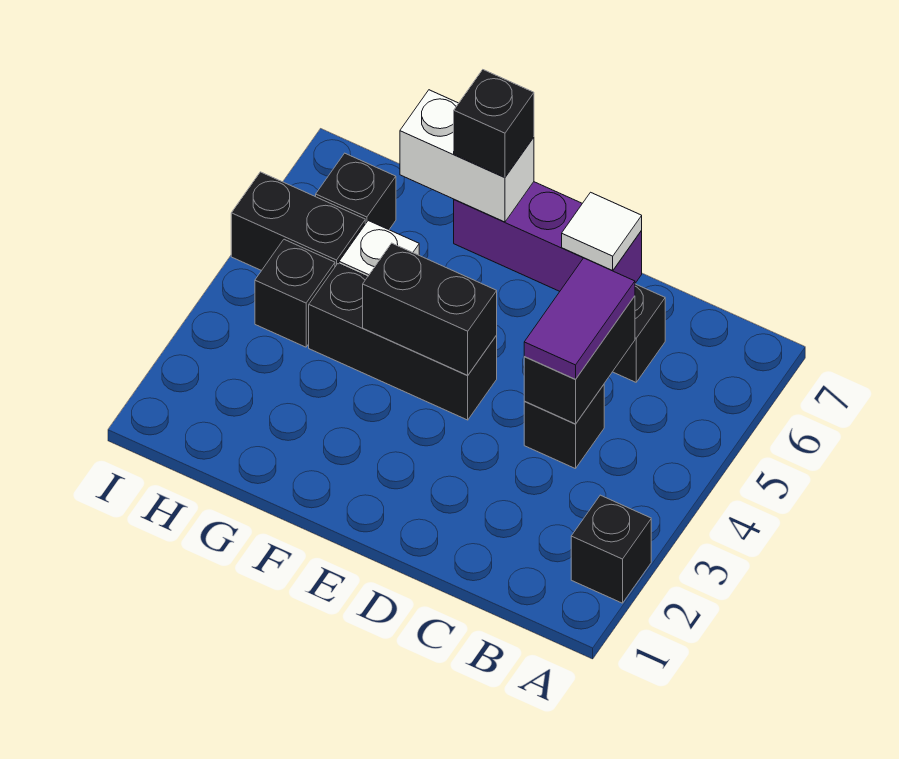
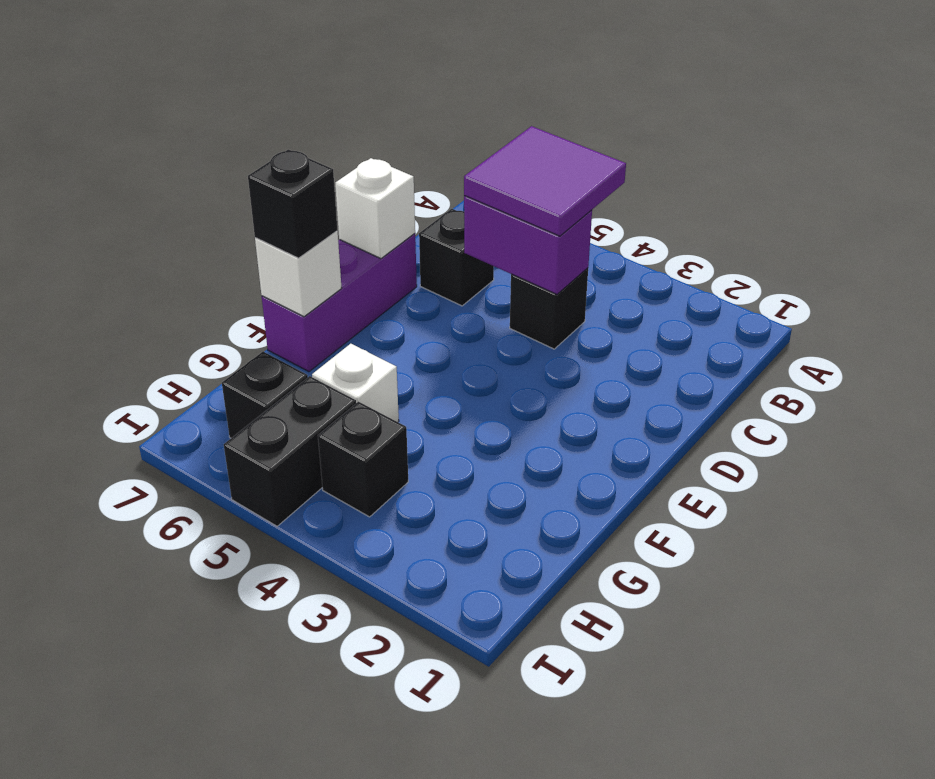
black 1x1 brick [571,495,651,603] -> none
black 1x2 brick [524,296,635,424] -> purple 1x2 brick [464,196,592,294]
purple 1x2 tile [524,258,635,379] -> purple 2x2 tile [464,126,626,236]
white 1x1 tile [562,192,642,271] -> white 1x1 brick [335,158,415,259]
black 1x3 brick [309,264,497,420] -> none
black 1x2 brick [363,243,497,375] -> none
white 1x2 brick [400,90,534,222] -> white 1x1 brick [255,231,342,317]

